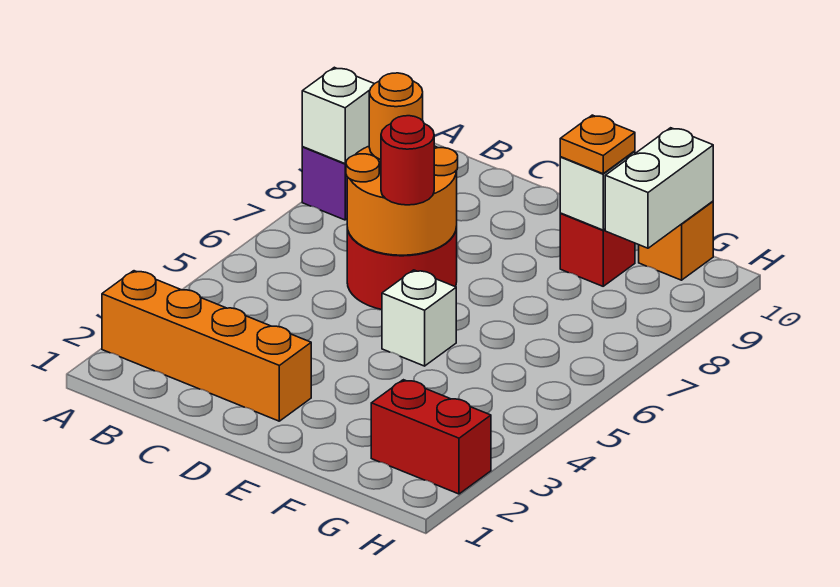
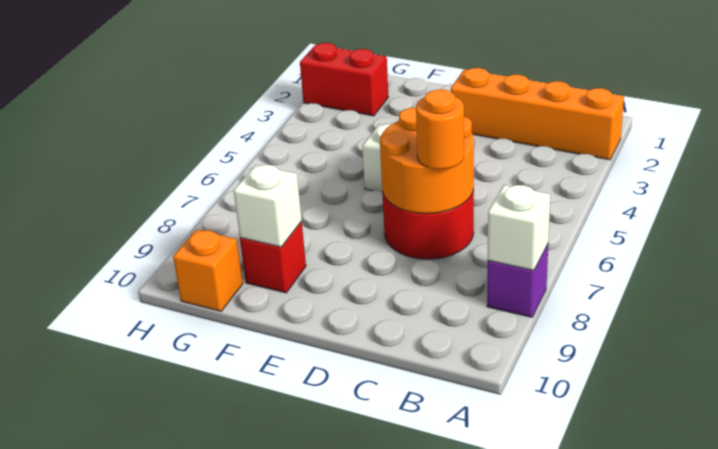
red 1x1 round brick [381,116,434,205] -> none
orange 1x1 plate [560,115,635,174] -> none
white 1x2 brick [605,128,713,248] -> none

